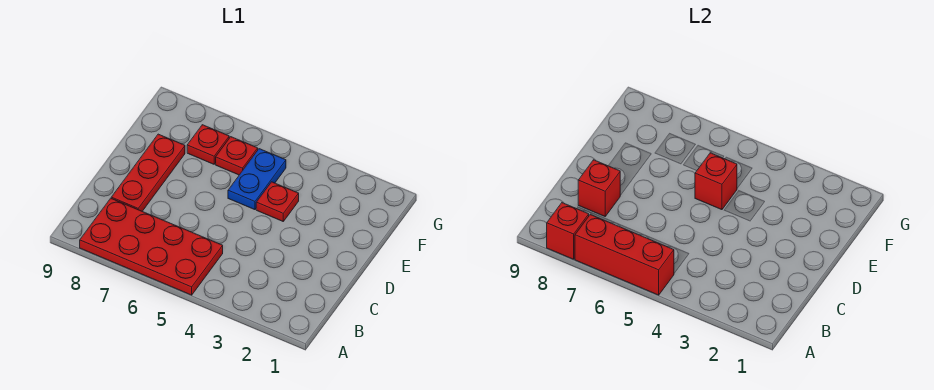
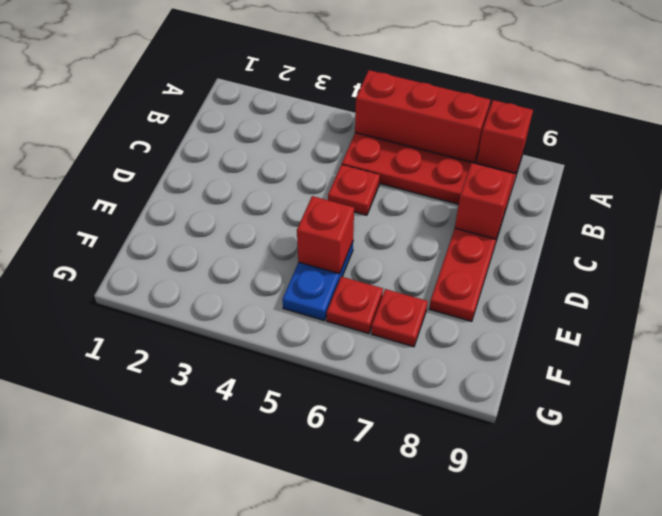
red 1x1 plate [256,182,299,221] -> red 1x1 plate moved to [328,165,380,215]

